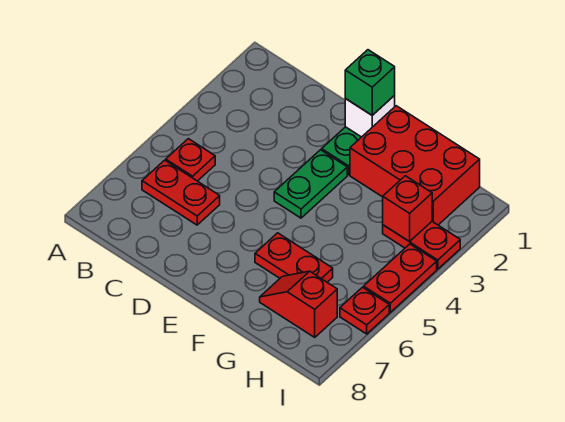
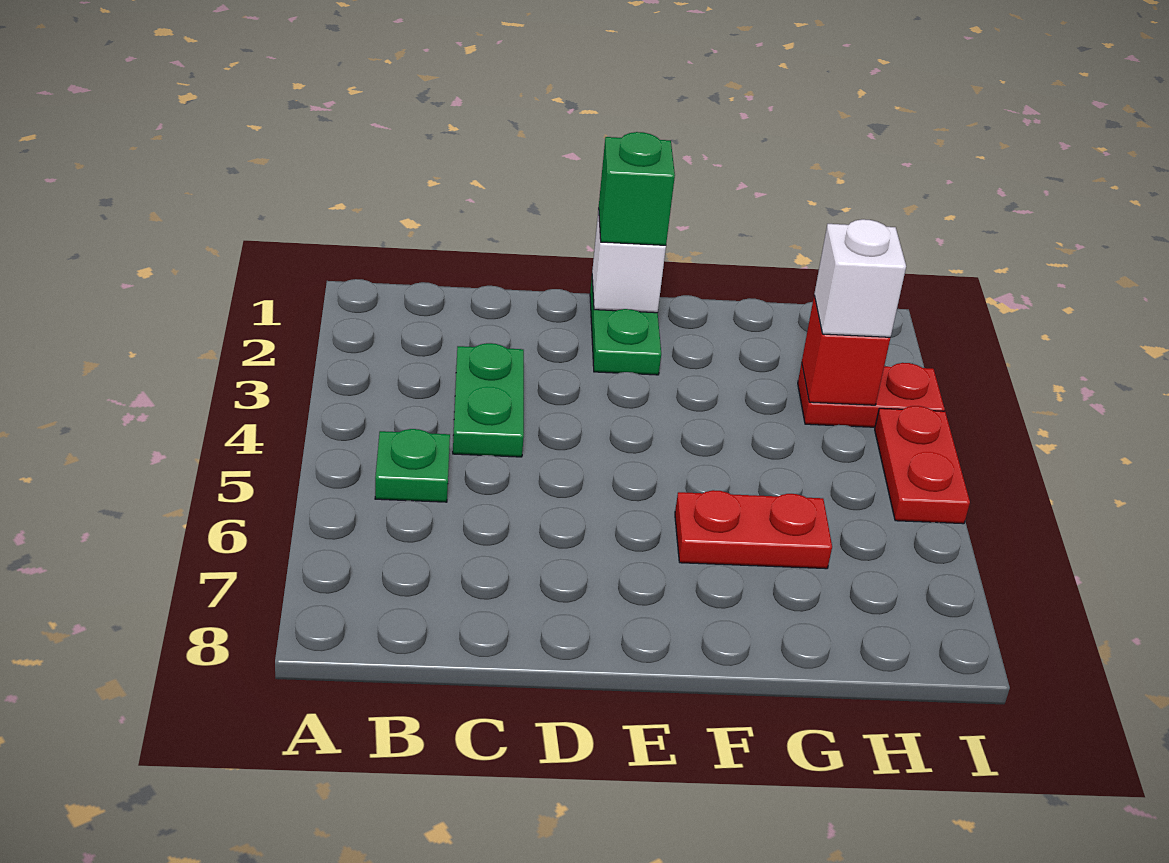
red 1x1 plate [166,139,215,181] -> green 1x1 plate [375,429,450,502]
red 1x2 plate [142,160,220,225] -> none
green 1x2 plate [274,150,347,218] -> green 1x2 plate moved to [453,343,524,457]
red 2x3 brick [350,106,480,225] -> none
red 1x2 slope [260,271,337,337] -> none
none -> white 1x1 brick [814,219,906,337]
red 1x1 plate [340,287,389,334] -> none

